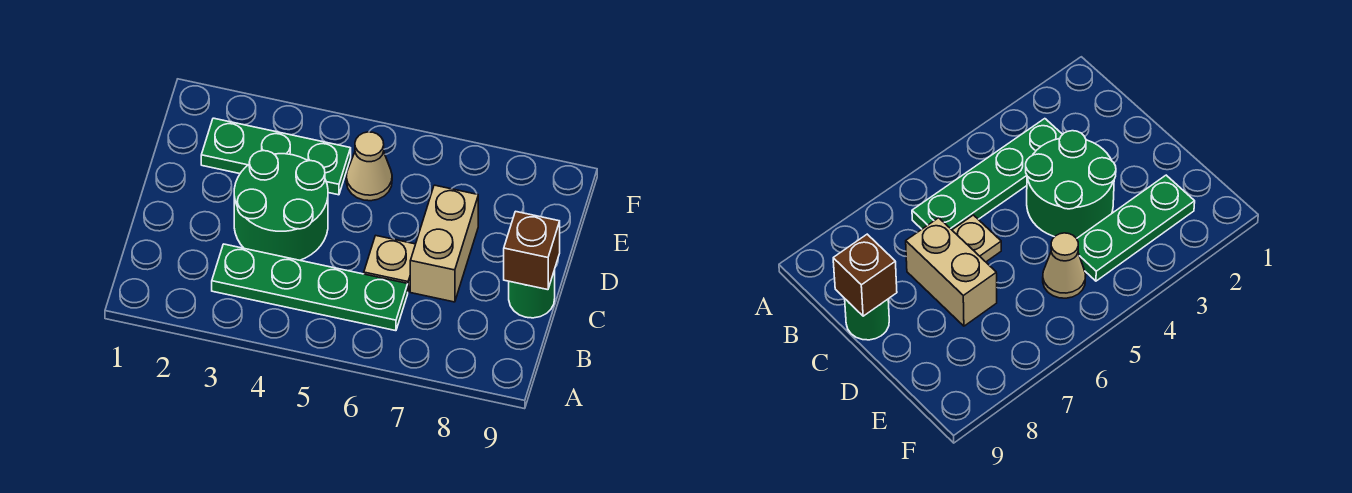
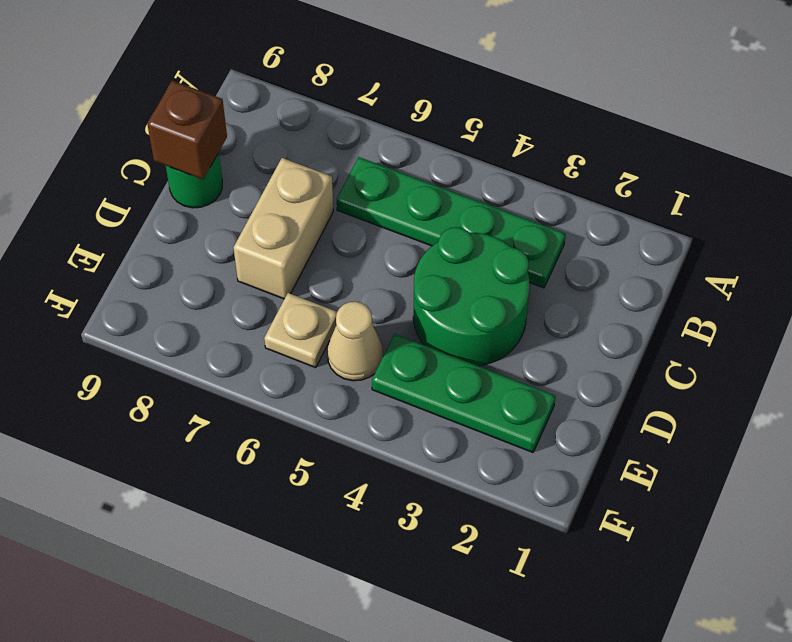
tan 1x1 plate [364,236,415,291] -> tan 1x1 plate moved to [264,293,337,368]

